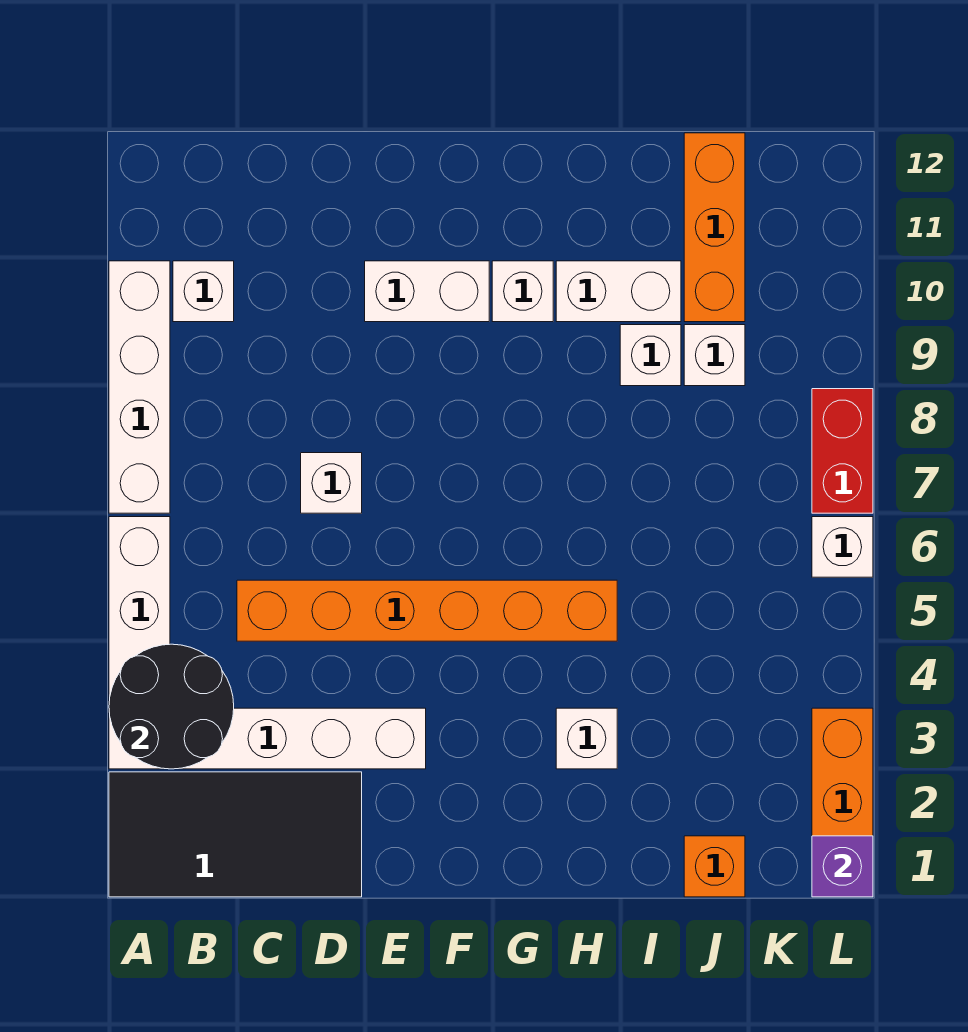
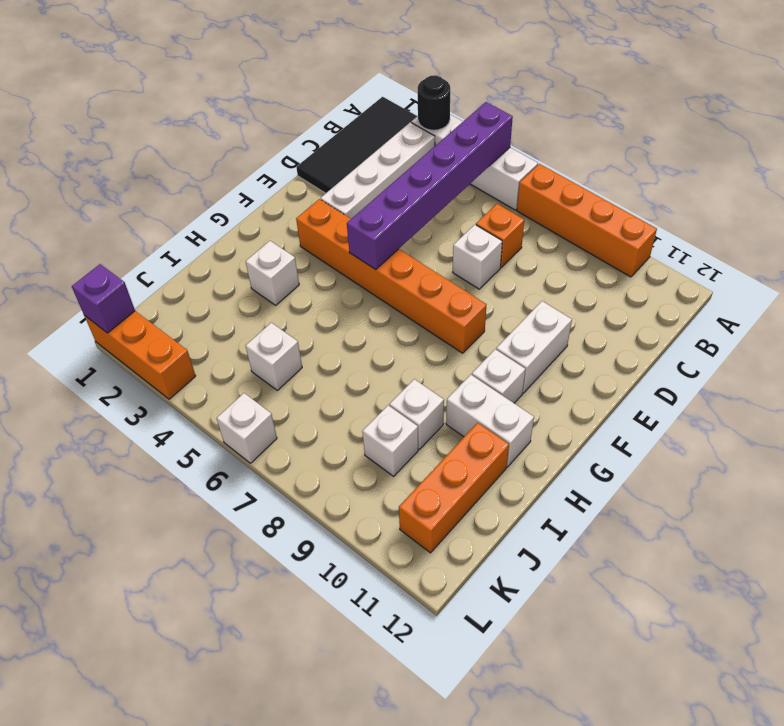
black 2x2 round brick [109,644,234,769] -> black 1x1 round brick [418,75,450,130]
none -> purple 1x6 brick [347,102,513,270]
white 1x4 brick [109,261,170,513] -> orange 1x4 brick [517,164,657,277]
white 1x1 brick [173,261,234,322] -> white 1x1 brick moved to [245,323,302,390]
orange 1x6 brick [237,580,617,641] -> orange 1x6 brick turned to [296,199,486,353]
white 1x2 brick [556,261,681,322] -> white 1x2 brick turned to [446,375,534,467]
orange 1x1 brick [684,836,745,897] -> orange 1x1 brick moved to [476,204,524,267]
orange 1x3 brick [684,133,745,322] -> orange 1x3 brick turned to [399,423,509,553]
red 1x2 brick [812,389,873,513] -> none

